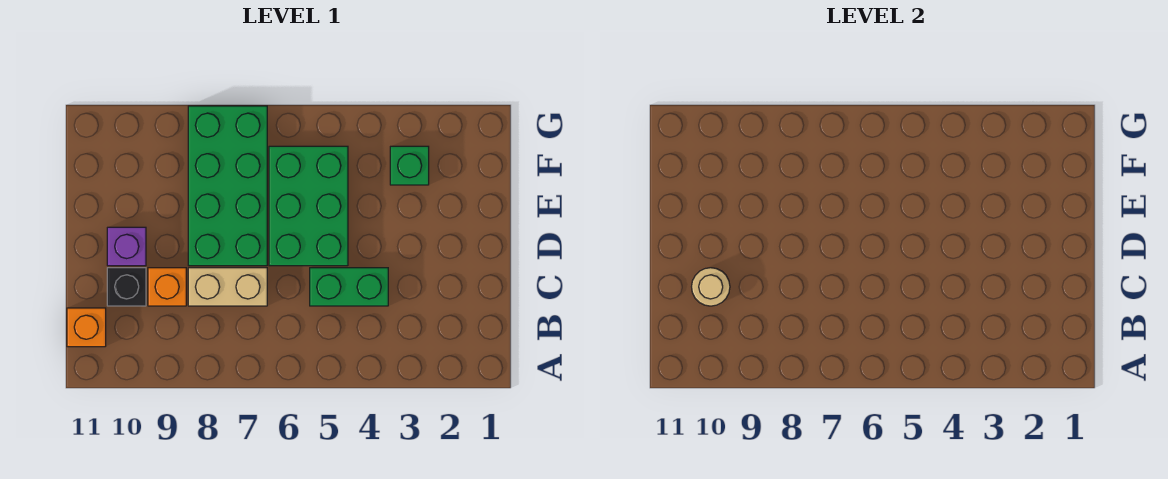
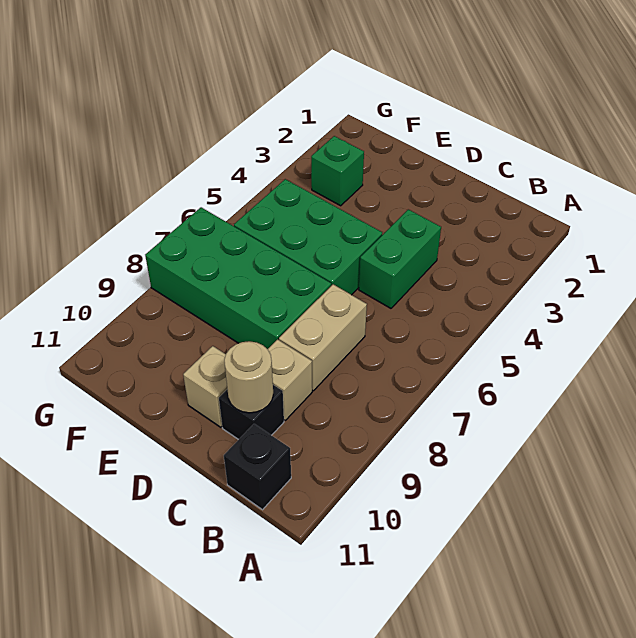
orange 1x1 brick [67,308,106,347] -> black 1x1 brick [224,424,291,510]
orange 1x1 brick [148,268,186,306] -> tan 1x1 brick [268,339,312,420]
purple 1x1 brick [107,227,146,266] -> tan 1x1 brick [183,346,227,427]

